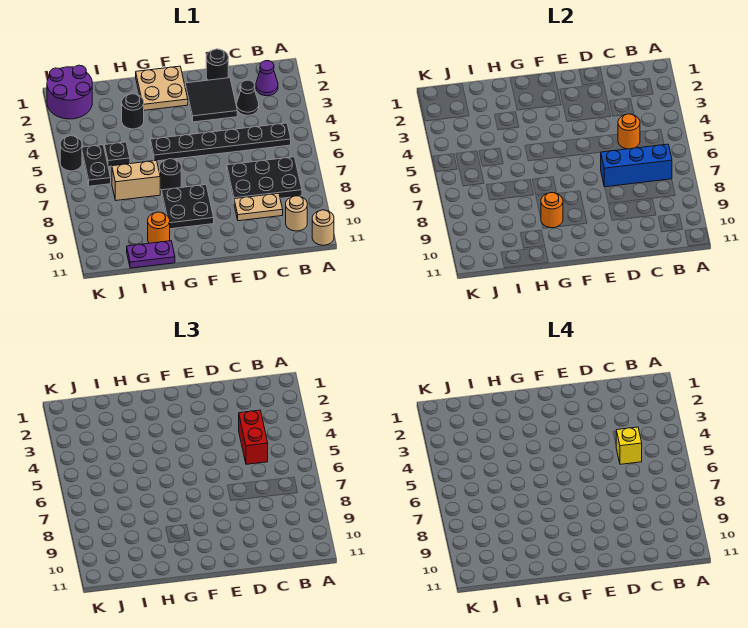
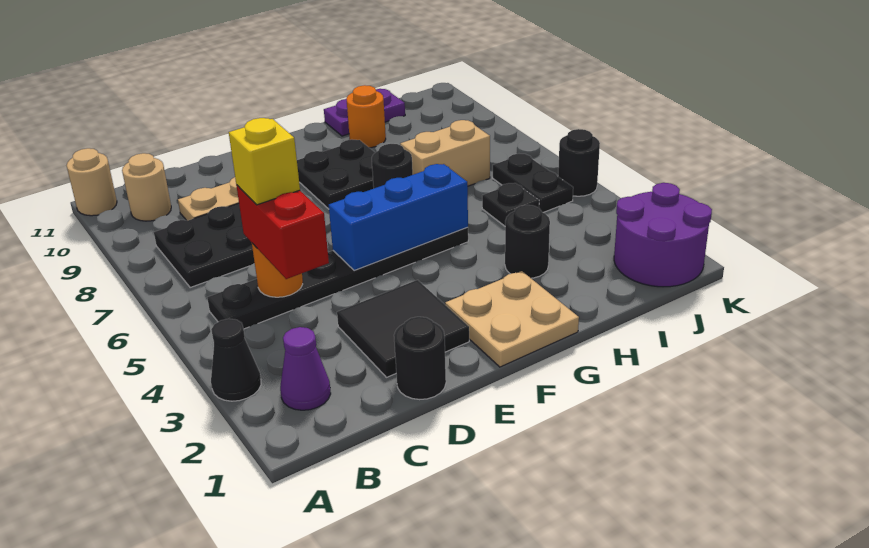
blue 1x3 brick [601,144,672,187] -> blue 1x3 brick moved to [329,164,468,271]
black 1x1 cone [237,80,259,115] -> black 1x1 cone moved to [211,319,261,401]
orange 1x1 round brick [541,193,563,228] -> none

